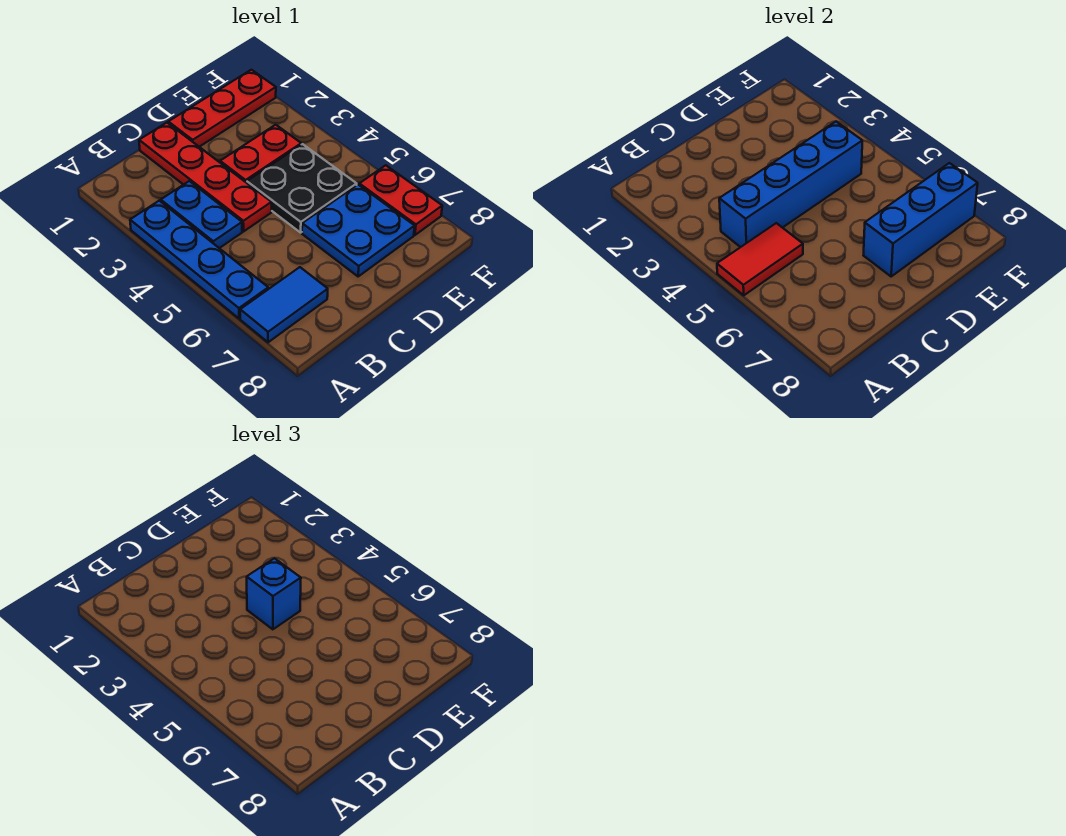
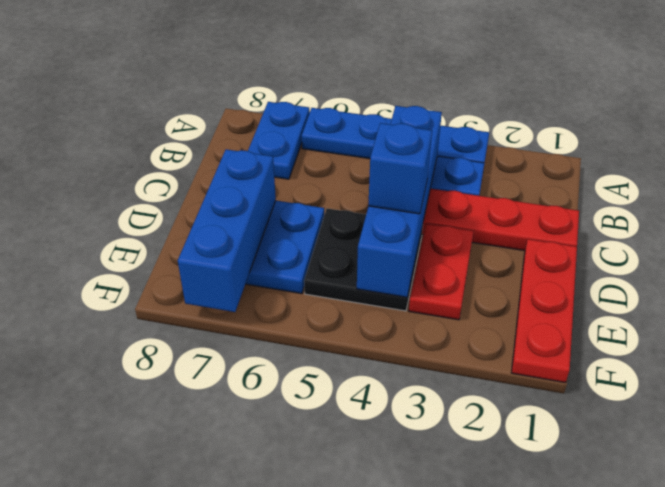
red 1x2 tile [717,223,803,295] -> none
blue 1x2 tile [240,267,328,342] -> blue 1x2 plate [248,102,310,179]
red 1x2 plate [359,165,442,235] -> none

